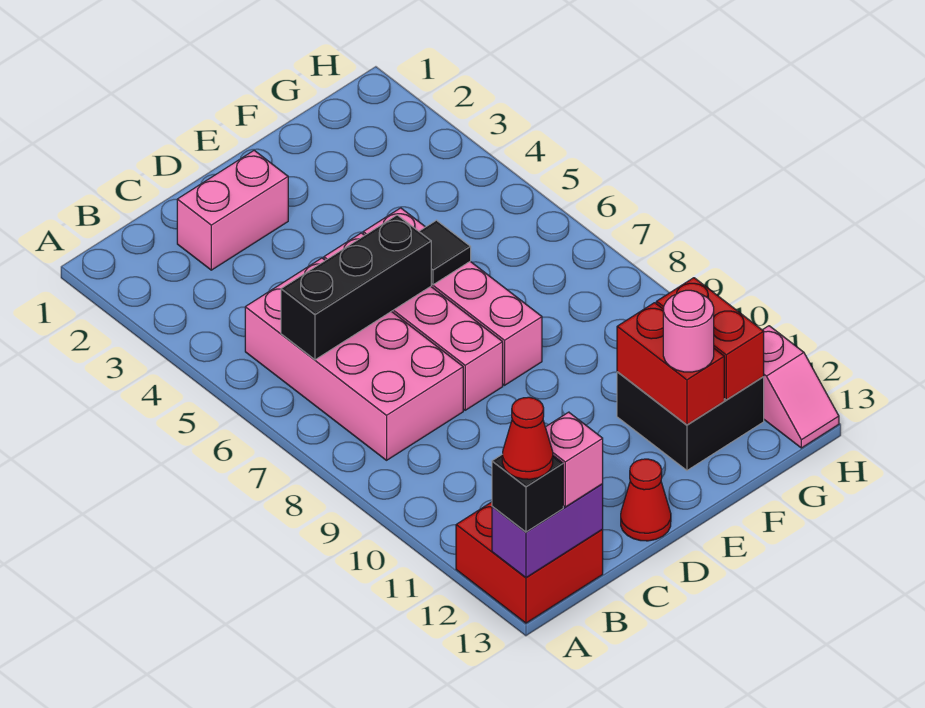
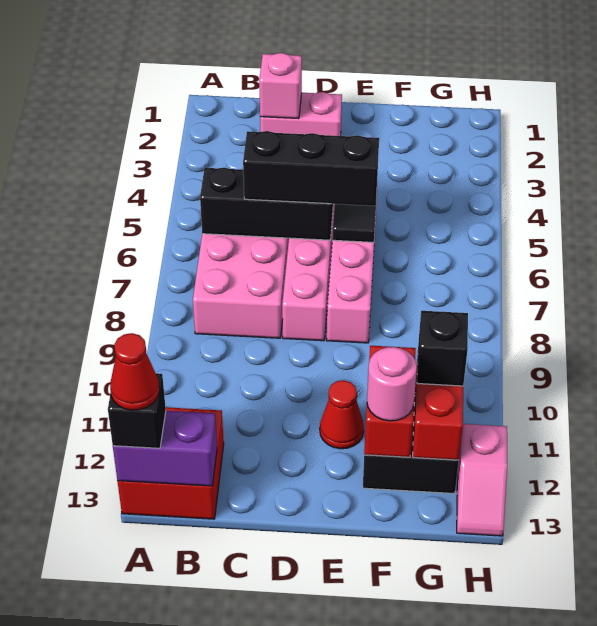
pink 1x1 brick [545,412,603,507] -> pink 1x1 brick moved to [259,53,302,119]
none -> black 1x3 brick [243,131,379,206]
red 1x1 cone [621,459,671,541] -> red 1x1 cone moved to [320,380,364,449]
none -> black 1x1 brick [417,311,468,386]

